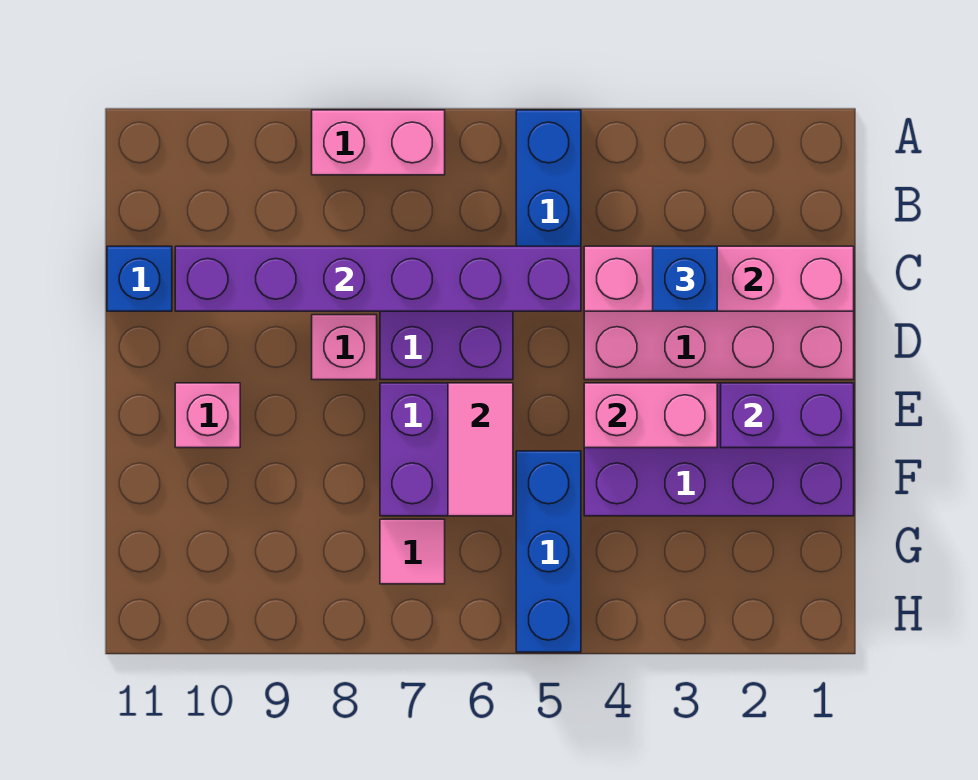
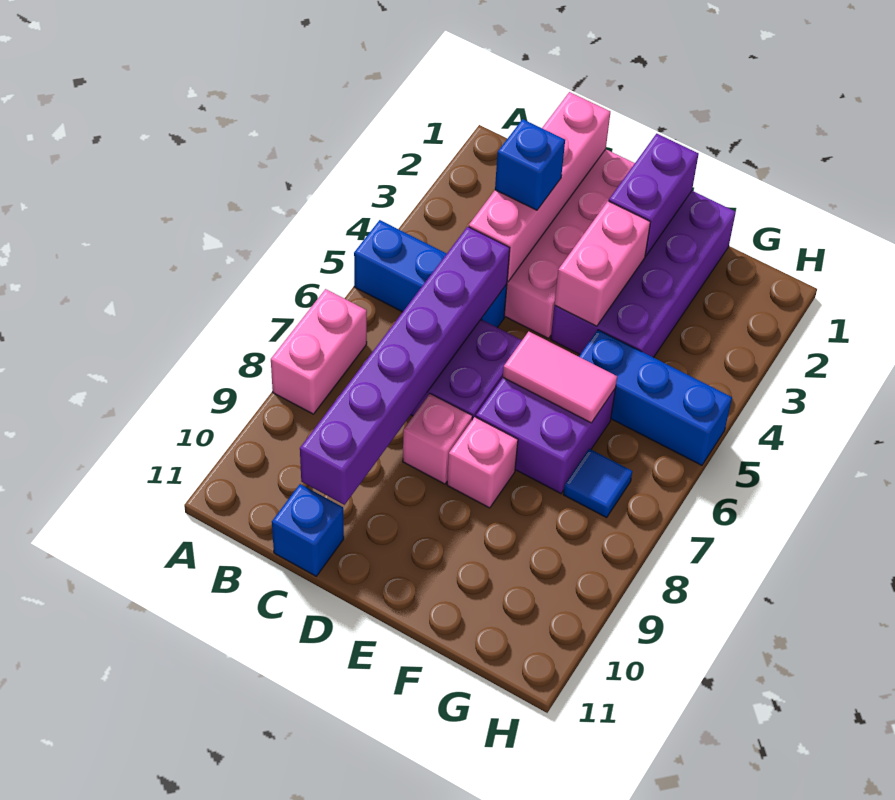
pink 1x1 brick [175,383,240,448] -> pink 1x1 brick moved to [447,417,518,508]
pink 1x1 tile [380,519,445,584] -> blue 1x1 tile [563,449,632,518]

